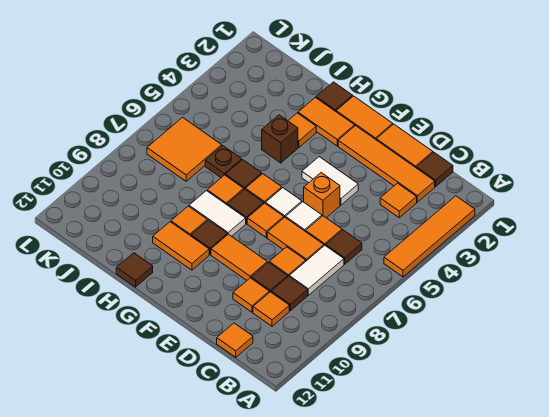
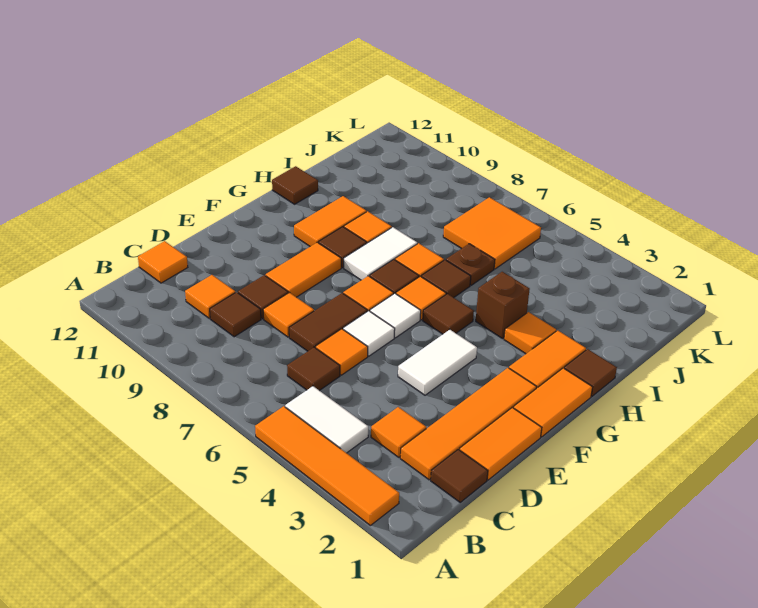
white 1x2 tile [289,246,344,295] -> white 1x2 tile moved to [285,386,368,453]
orange 1x2 tile [267,217,324,261] -> brown 1x2 tile [289,293,367,351]
orange 1x1 tile [233,278,269,312] -> none
orange 1x1 brick [304,173,340,218] -> none
none -> brown 1x1 tile [423,294,474,334]

